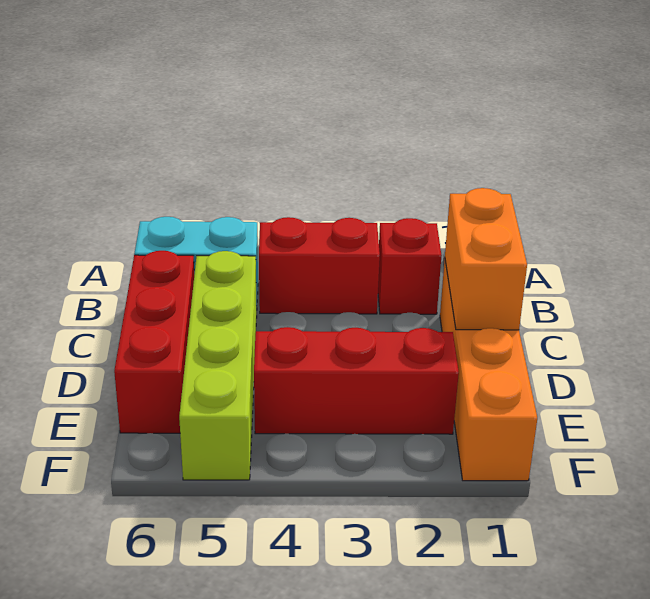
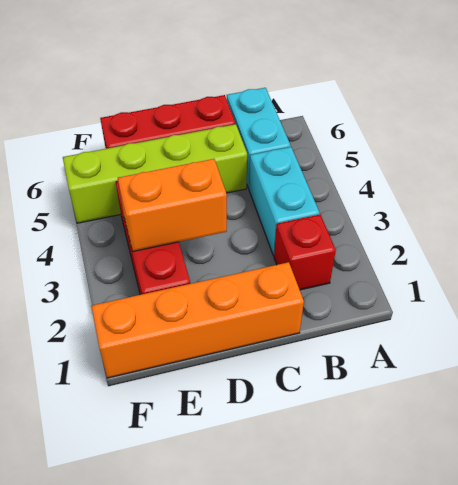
red 1x2 brick [259,217,380,314] -> cyan 1x2 brick [249,147,320,256]
orange 1x2 brick [445,188,527,330] -> orange 1x2 brick moved to [118,159,227,252]

